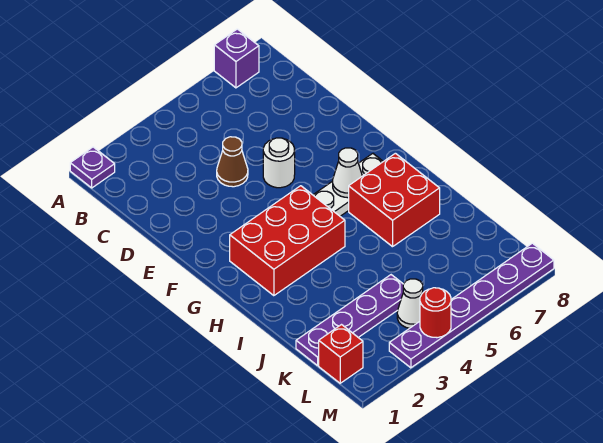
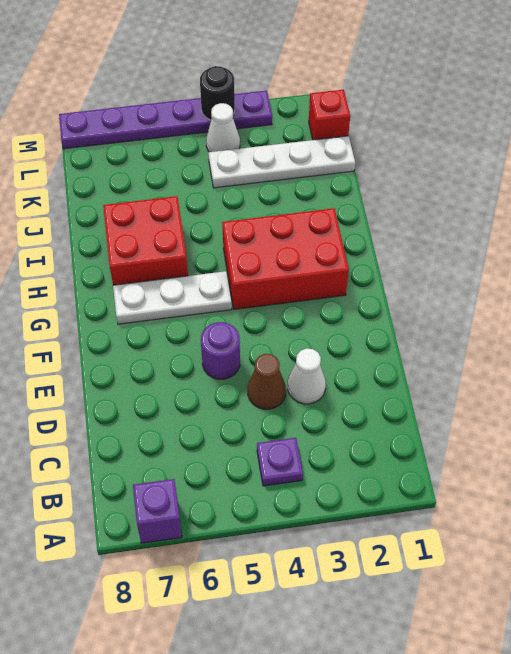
purple 1x1 plate [70,147,115,188] -> purple 1x1 plate moved to [257,438,303,486]
white 1x1 round brick [263,138,295,188] -> purple 1x1 round brick [201,322,240,379]
white 1x1 cone [333,148,362,198] -> white 1x1 cone moved to [288,348,326,404]
purple 1x4 plate [296,275,403,366] -> white 1x4 plate [209,136,355,188]
red 1x1 round brick [420,288,451,338] -> black 1x1 round brick [200,66,235,120]

